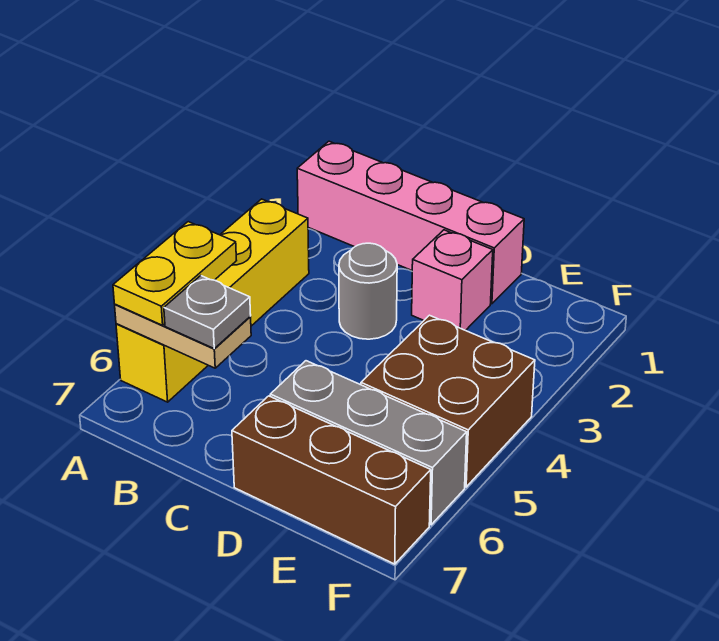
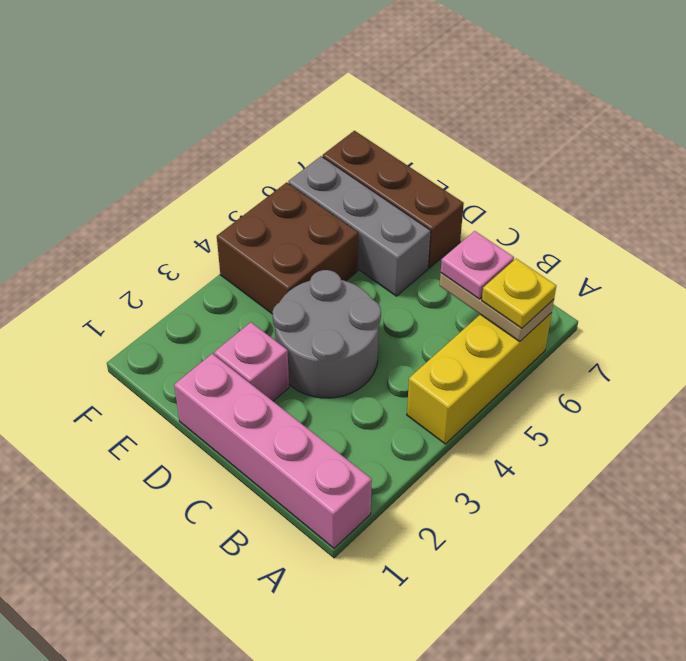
yellow 1x4 brick [116,199,309,402] -> yellow 1x3 brick [407,313,552,444]
yellow 1x2 plate [113,222,237,325] -> yellow 1x1 plate [482,259,556,328]
grey 1x1 plate [164,276,251,348] -> pink 1x1 plate [441,231,514,299]
grey 1x1 round brick [339,243,397,339] -> grey 2x2 round brick [272,270,381,398]

